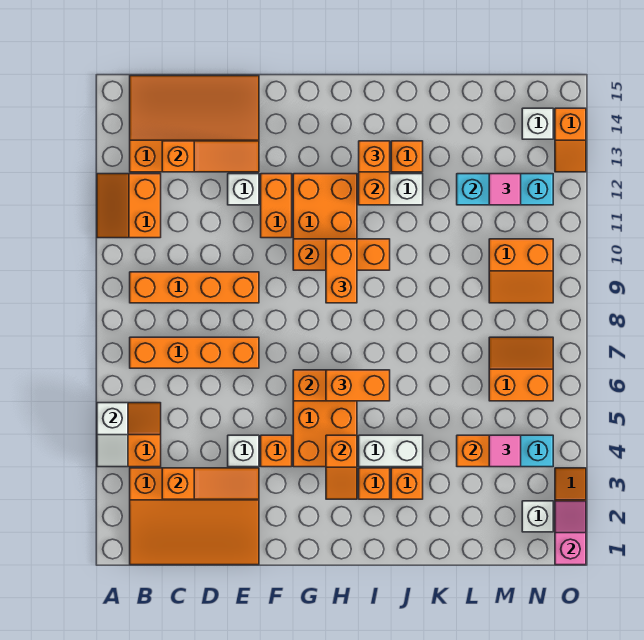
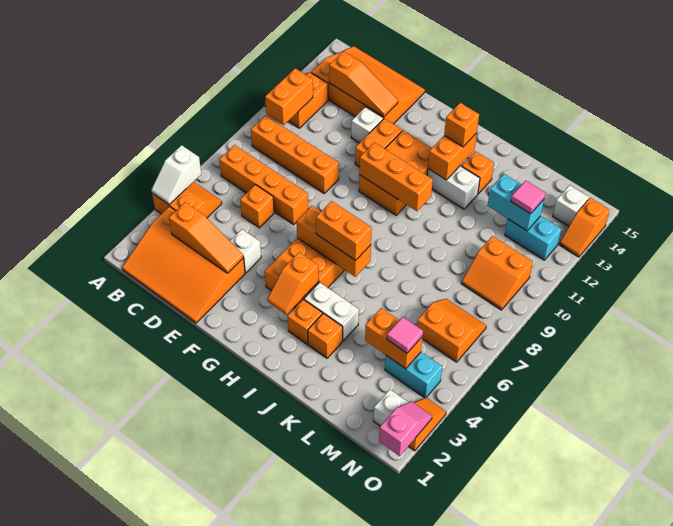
orange 1x1 brick [261,435,292,467] -> orange 1x1 brick moved to [240,185,274,228]
orange 1x2 brick [326,239,357,303] -> orange 1x2 brick moved to [265,68,313,125]

